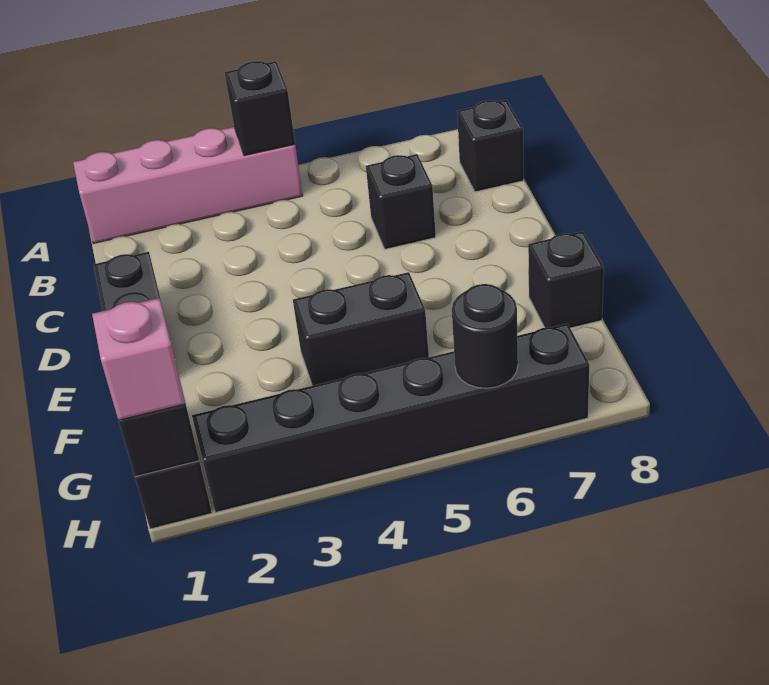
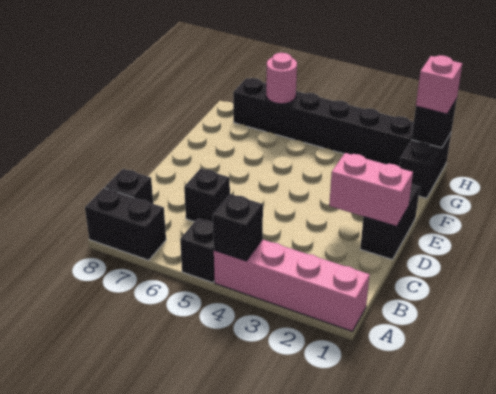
none -> pink 1x2 brick [329,153,413,226]
black 1x2 brick [293,272,429,386] -> black 1x2 brick moved to [85,188,166,260]
black 1x1 brick [528,231,604,328] -> black 1x1 brick moved to [180,218,215,283]
black 1x1 round brick [452,284,518,388] -> pink 1x1 round brick [266,53,297,104]

